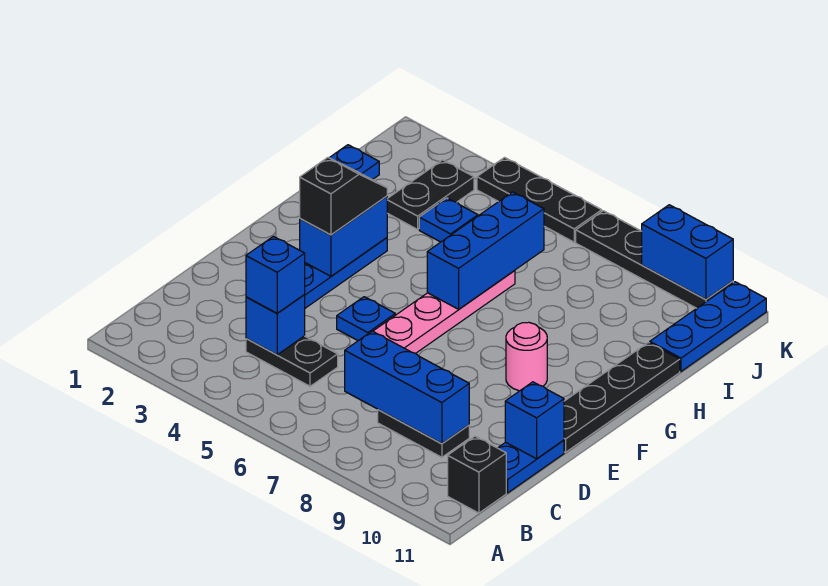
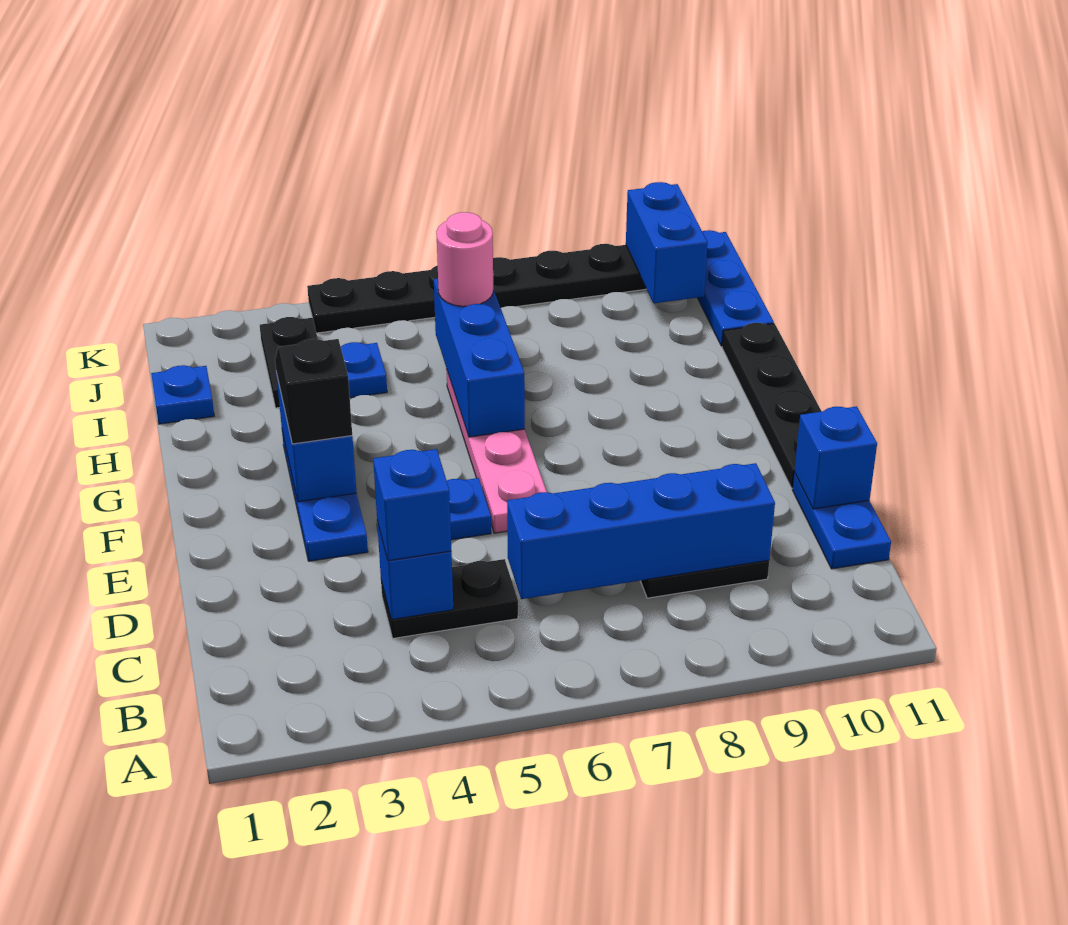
black 1x1 brick [448,436,506,513] -> none
blue 1x3 brick [345,331,469,444] -> blue 1x4 brick [507,463,775,599]
pink 1x1 round brick [506,322,547,391] -> pink 1x1 round brick moved to [436,212,493,307]
blue 1x2 brick [642,205,733,300] -> blue 1x2 brick turned to [626,182,708,303]

